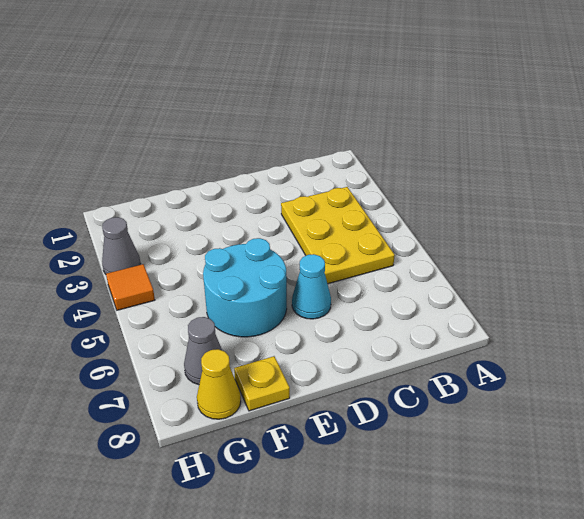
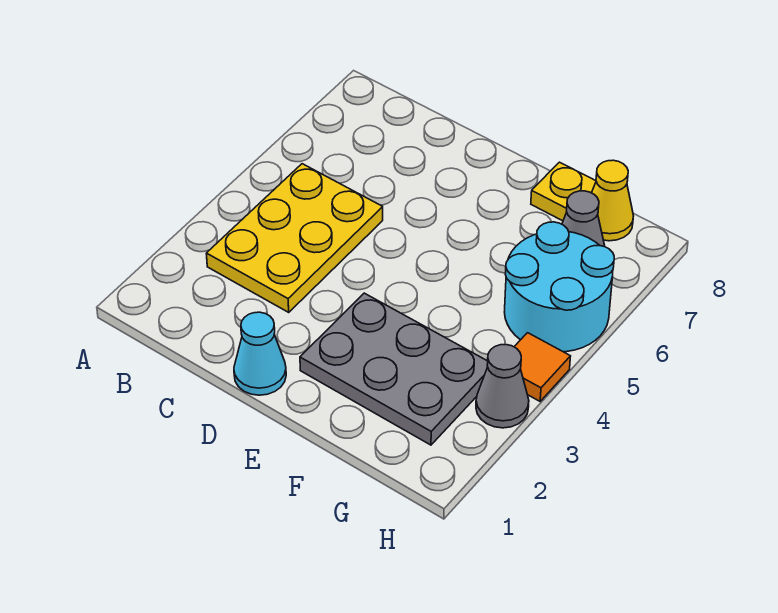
cyan 1x1 cone [292,254,331,319] -> cyan 1x1 cone moved to [234,312,286,395]
none -> grey 2x3 plate [300,293,488,445]
cyan 2x2 round brick [203,238,287,337] -> cyan 2x2 round brick moved to [505,222,614,352]

